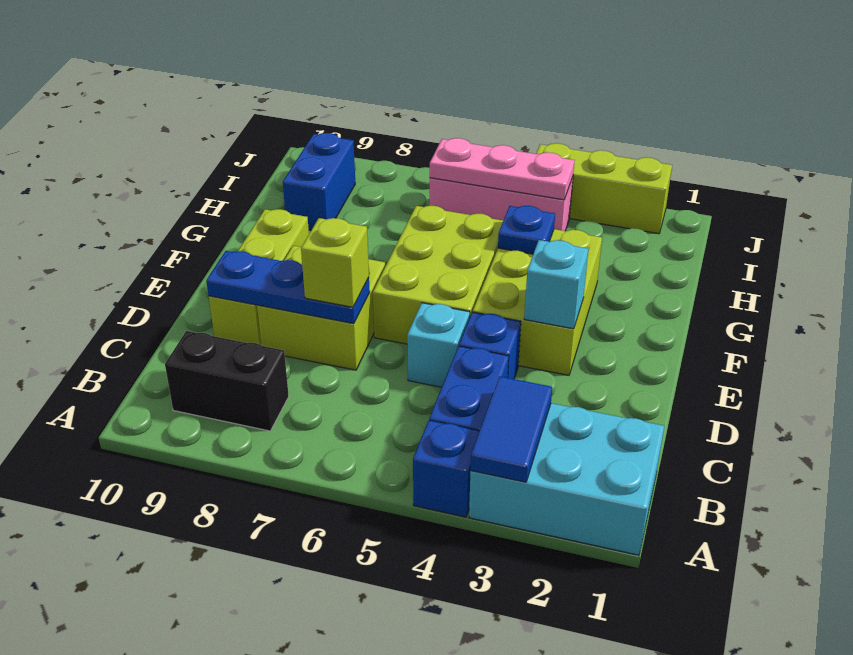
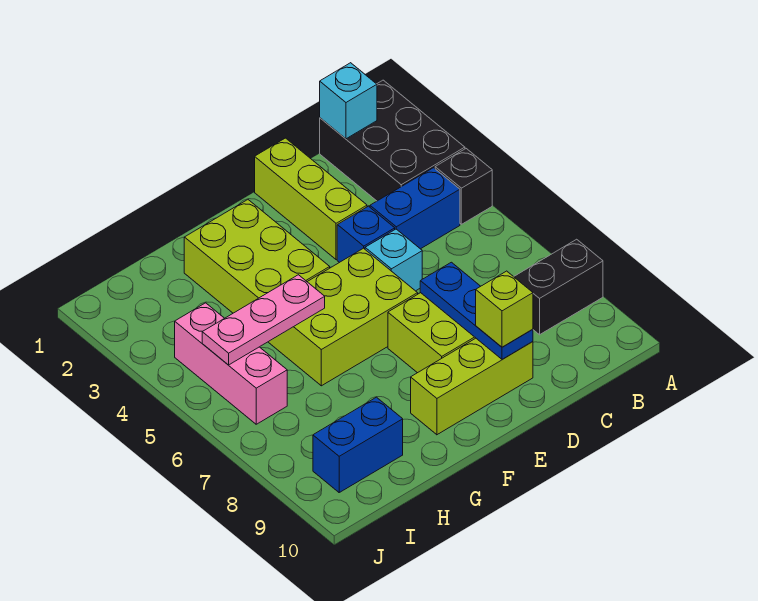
cyan 2x3 brick [469,403,664,555] -> black 2x3 brick [320,80,465,201]
blue 1x2 tile [471,376,552,482] -> none
blue 1x1 brick [413,420,479,517] -> black 1x1 brick [435,149,492,224]
black 1x2 brick [165,331,289,431] -> black 1x2 brick turned to [514,239,603,335]
lime 1x1 brick [301,218,369,307] -> lime 1x1 brick moved to [476,271,533,347]
lime 2x3 brick [473,229,602,375] -> lime 2x3 brick turned to [184,200,330,313]
cyan 1x1 brick [524,240,588,329] -> cyan 1x1 brick moved to [320,63,377,139]
blue 1x1 plate [498,206,555,254] -> none
pink 1x3 plate [430,138,575,200] -> pink 1x3 plate turned to [202,275,325,365]
lime 1x3 brick [536,143,672,234] -> lime 1x3 brick moved to [255,138,367,260]

